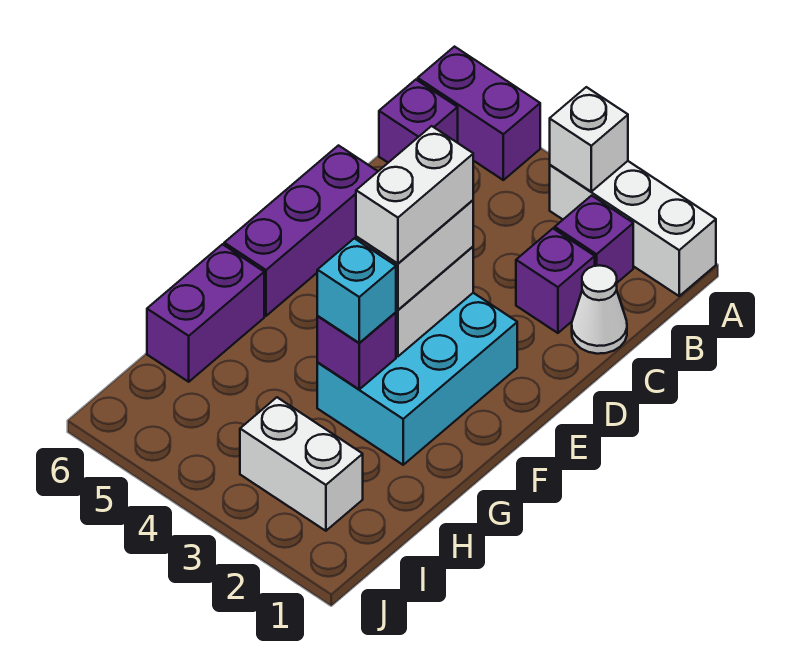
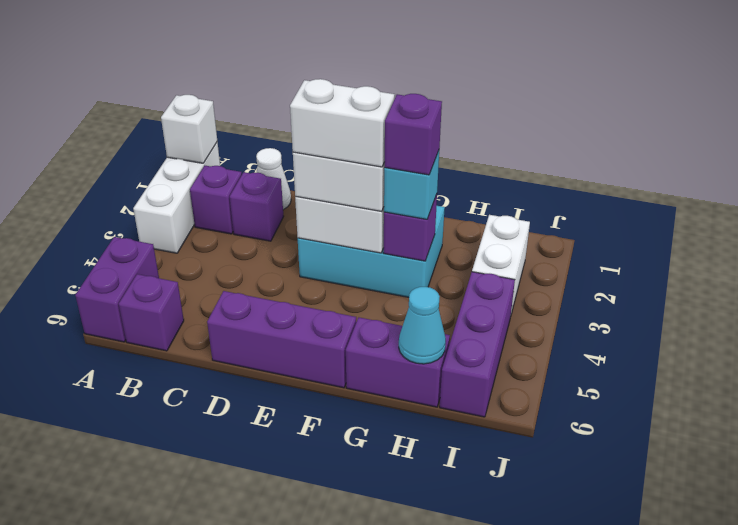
white 1x1 brick [550,87,628,192] -> white 1x1 brick moved to [161,95,217,163]
none -> purple 1x1 brick [384,94,442,175]
none -> cyan 1x1 cone [399,287,446,364]
none -> purple 1x3 brick [440,272,515,417]

